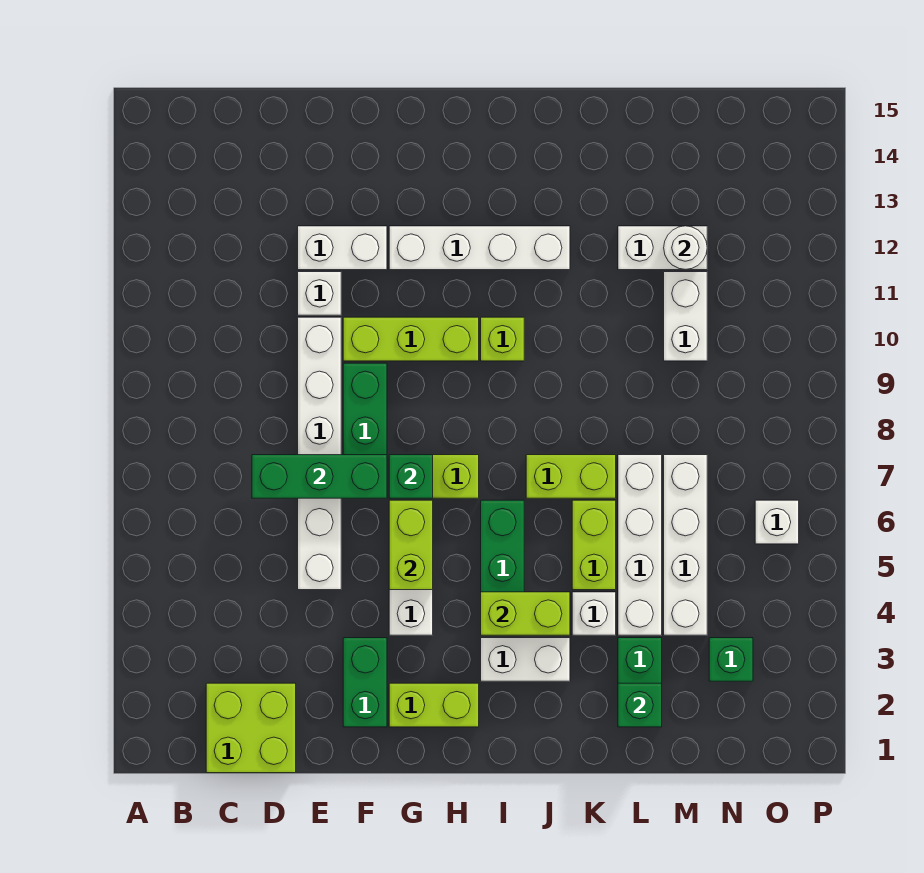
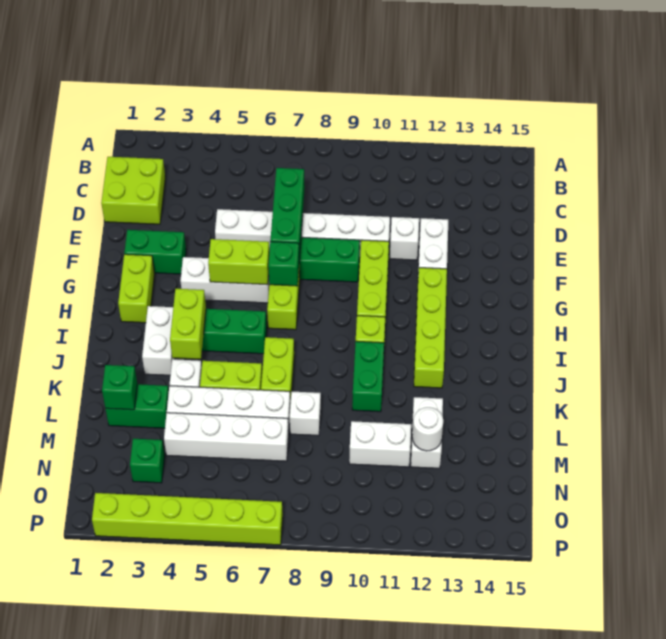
white 1x4 brick [389,226,570,270] -> lime 1x4 brick [414,268,447,388]
none -> green 1x2 brick [352,341,384,412]
white 1x1 brick [755,500,799,544] -> white 1x1 brick moved to [290,392,321,436]
none -> lime 1x6 brick [92,493,283,545]

